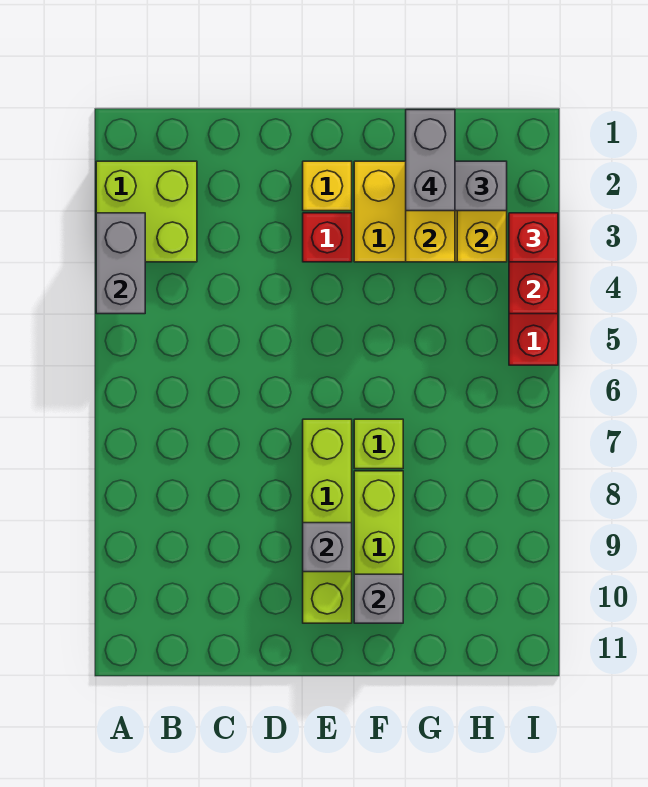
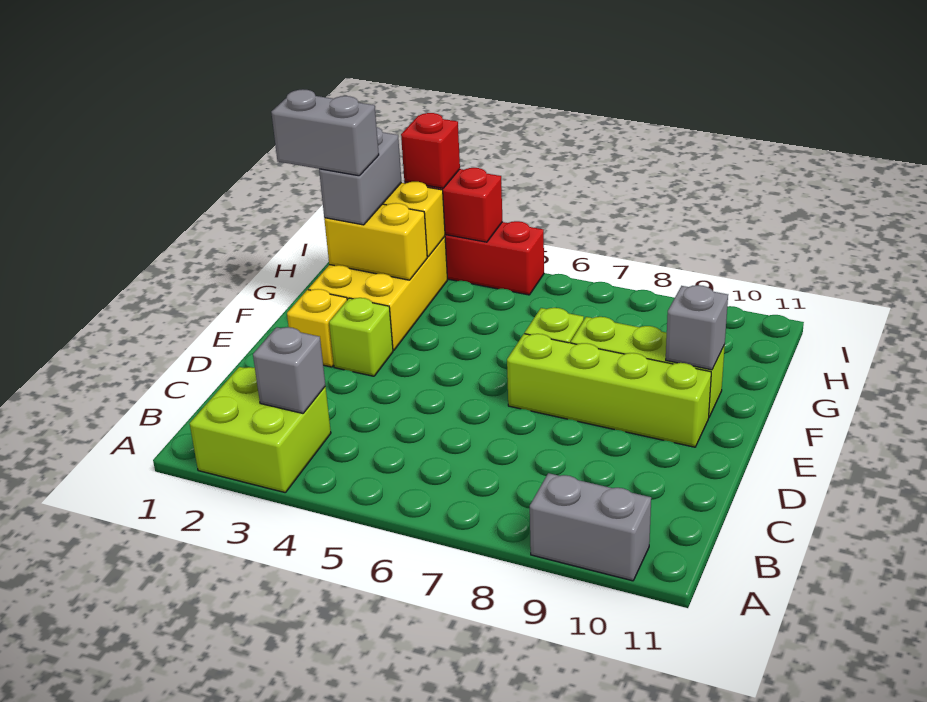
grey 1x2 brick [96,213,145,314] -> grey 1x2 brick moved to [530,473,651,581]
red 1x1 brick [303,213,352,262] -> lime 1x1 brick [329,298,393,376]
grey 1x1 brick [303,523,352,572] -> grey 1x1 brick moved to [253,327,325,413]

